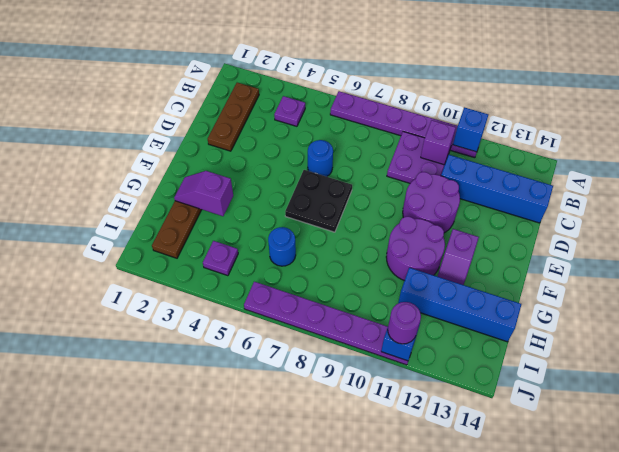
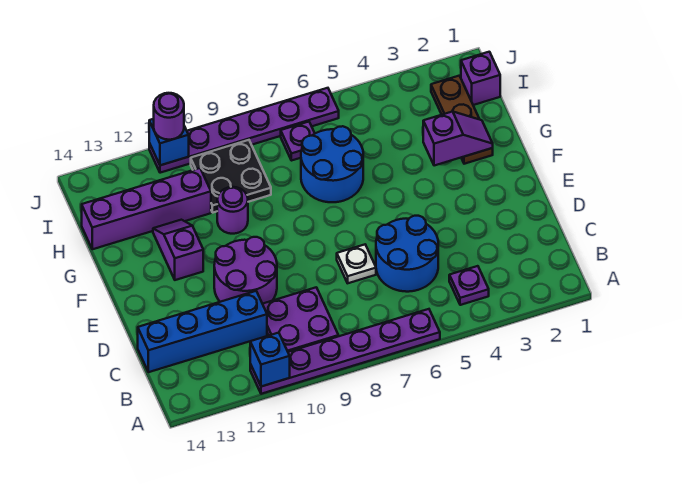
brown 1x3 plate [208,83,259,151] -> none
purple 1x1 brick [421,120,456,165] -> purple 1x1 brick moved to [461,52,500,105]
blue 1x1 round brick [308,140,333,177] -> blue 2x2 round brick [376,216,438,292]
none -> white 1x1 plate [337,245,376,283]
black 2x2 plate [285,170,352,232] -> black 2x2 plate moved to [191,140,271,213]
purple 2x2 round brick [386,217,445,281] -> purple 1x1 round brick [217,187,248,234]
blue 1x1 round brick [268,227,296,266] -> blue 2x2 round brick [301,126,363,202]
blue 1x4 brick [398,268,521,342] -> purple 1x4 brick [82,168,211,249]
purple 1x1 plate [203,241,238,276] -> purple 1x1 plate moved to [281,122,315,161]

